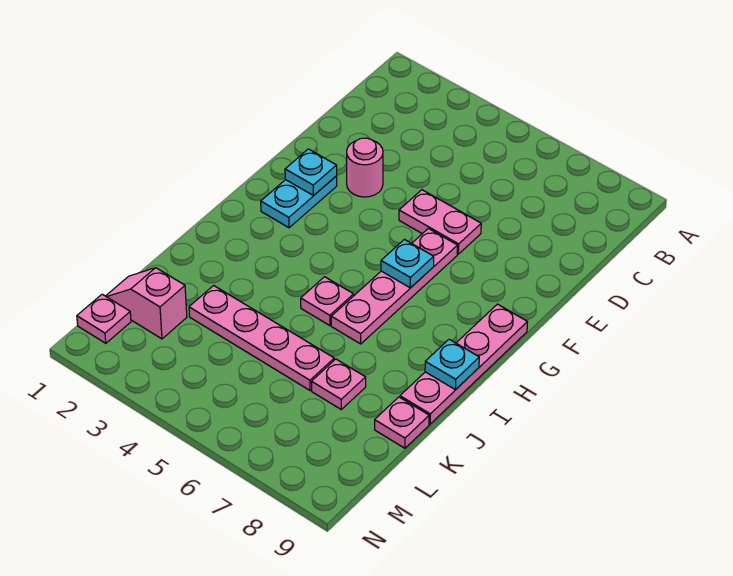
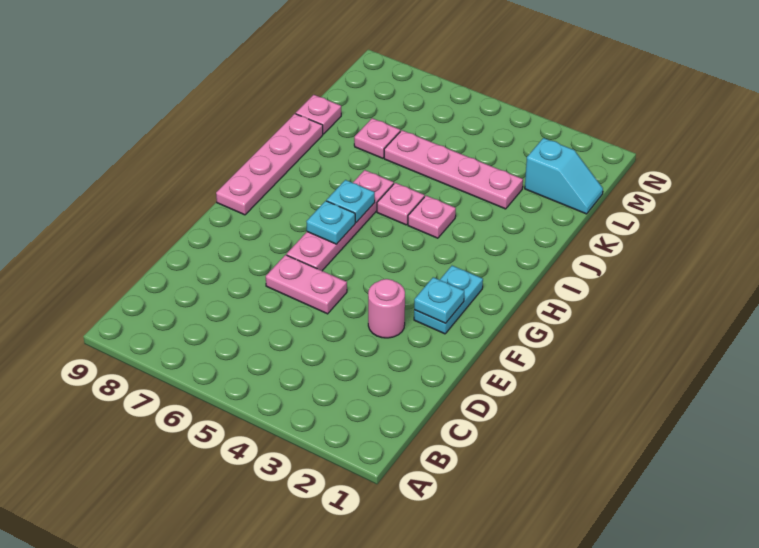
cyan 1x1 plate [425,339,479,390] -> cyan 1x1 plate moved to [327,180,375,222]
pink 1x2 slope [106,268,187,339] -> cyan 1x2 slope [525,138,603,214]
pink 1x1 plate [77,294,131,343] -> pink 1x1 plate moved to [408,196,456,238]

